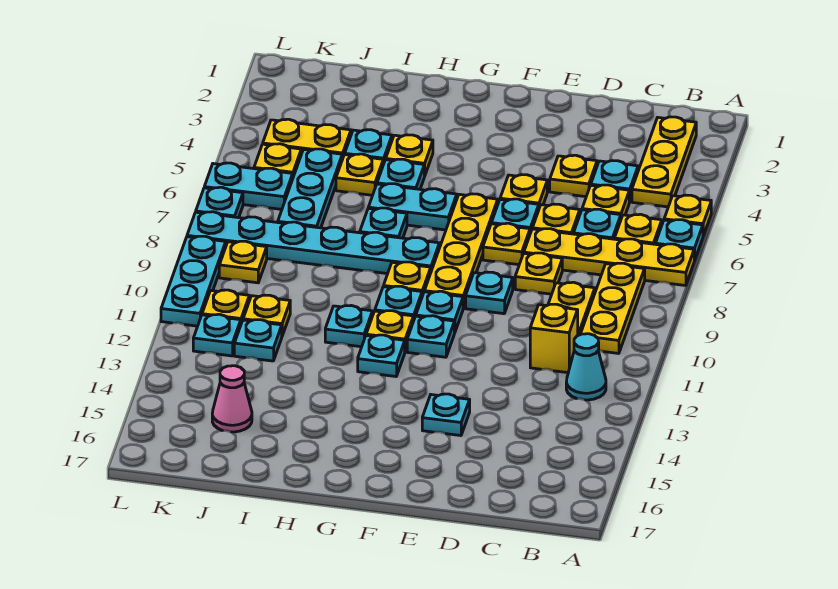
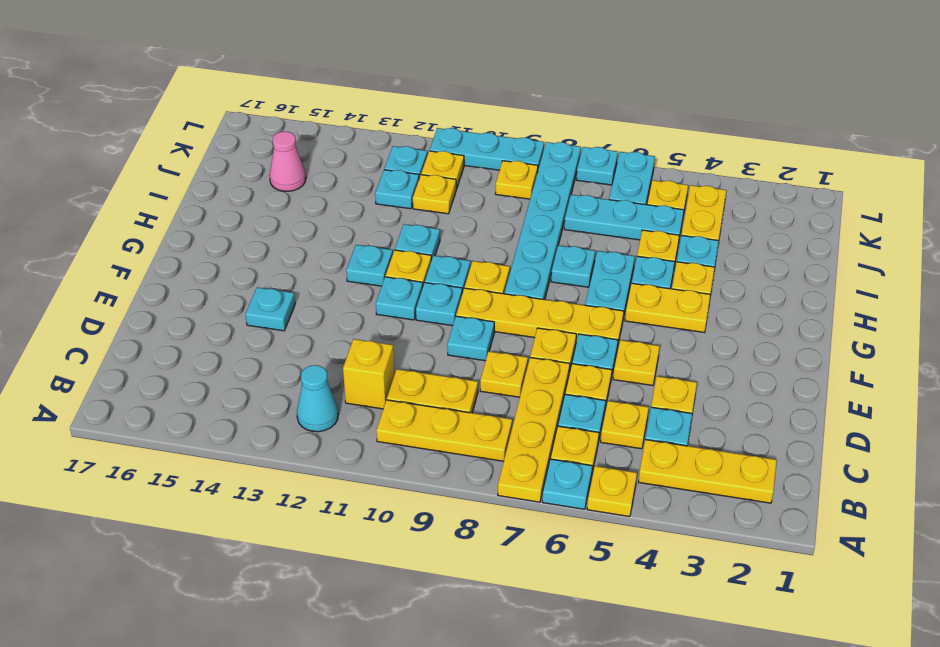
none -> yellow 1x2 plate [625,283,710,333]

